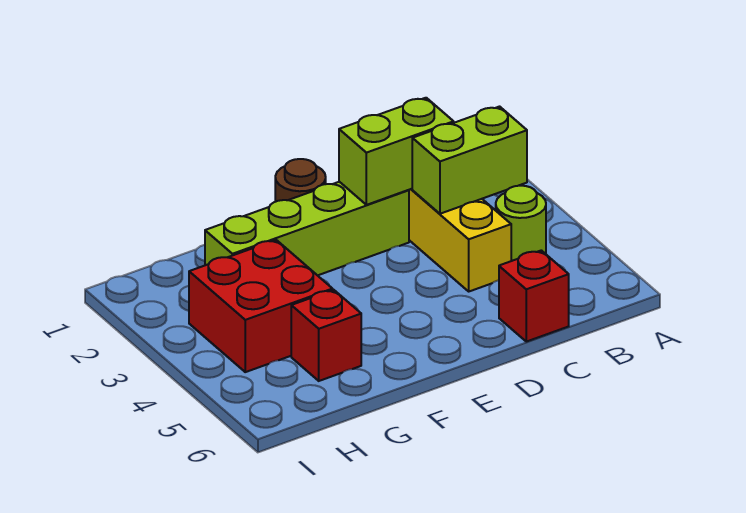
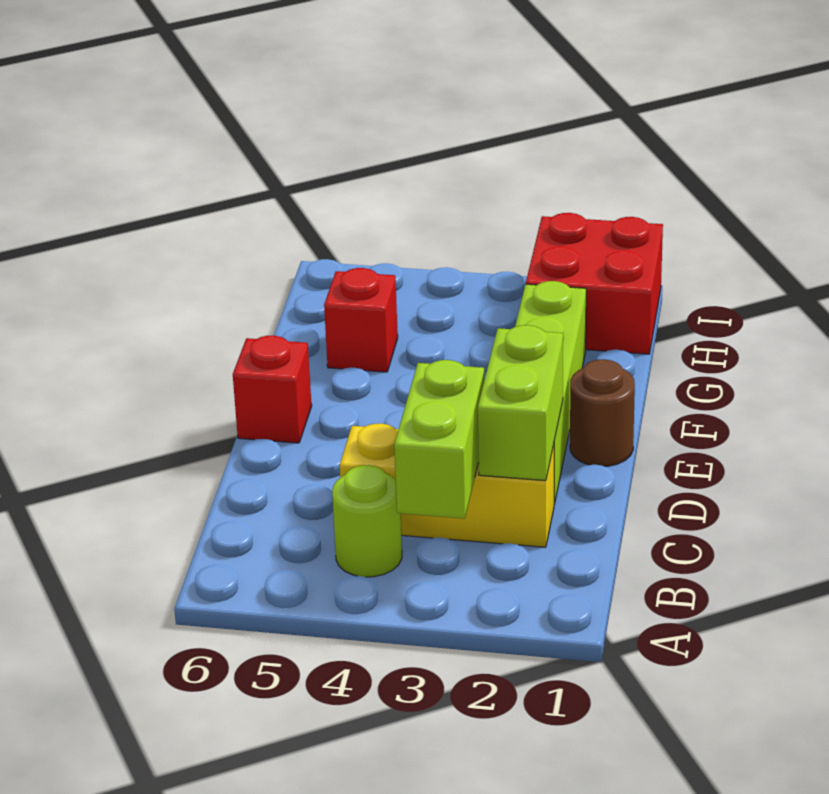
red 1x1 brick [499,250,569,342] -> red 1x1 brick moved to [233,335,312,443]
red 2x2 brick [189,240,333,372] -> red 2x2 brick moved to [526,213,663,354]

